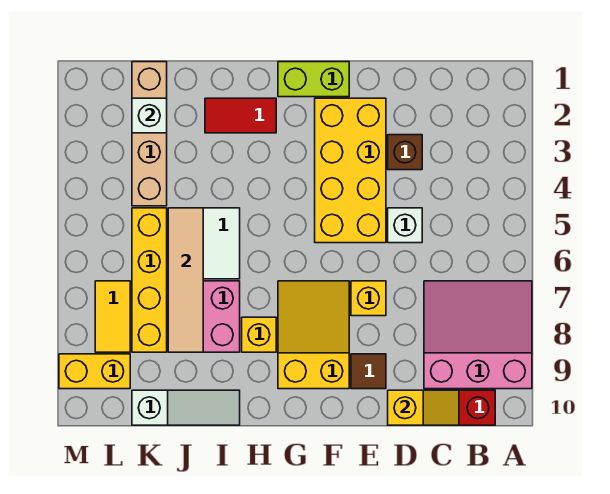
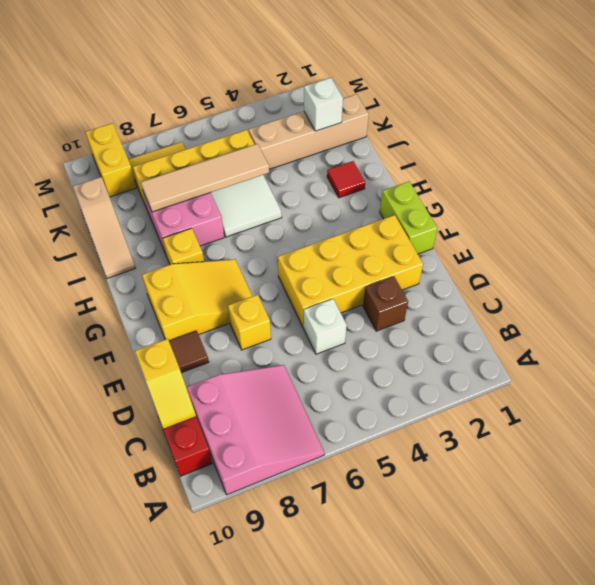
red 1x2 tile [205,98,276,133] -> red 1x1 tile [327,161,365,198]
white 1x3 slope [132,390,240,425] -> tan 1x3 slope [73,177,135,278]

